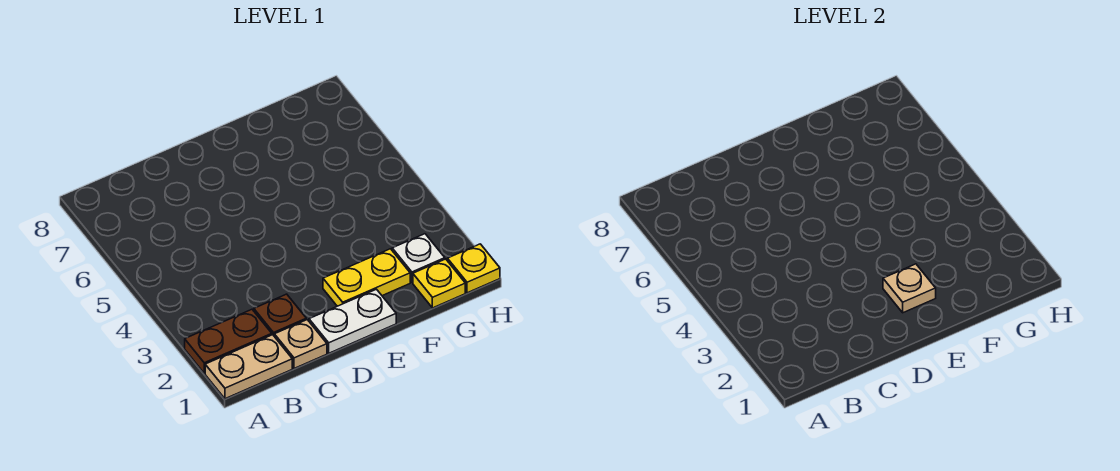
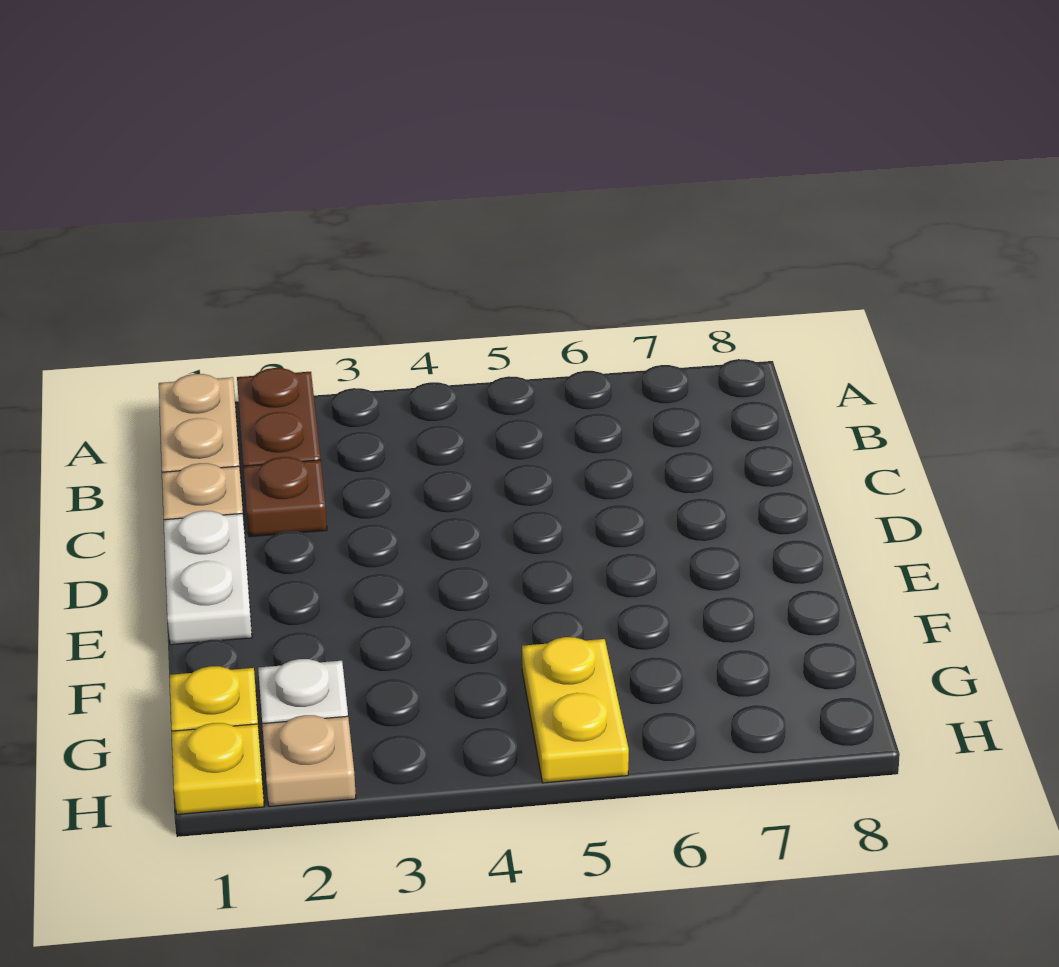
yellow 1x2 plate [323,249,410,306] -> yellow 1x2 plate moved to [522,637,629,783]
tan 1x1 plate [883,264,936,313] -> tan 1x1 plate moved to [262,715,356,807]

